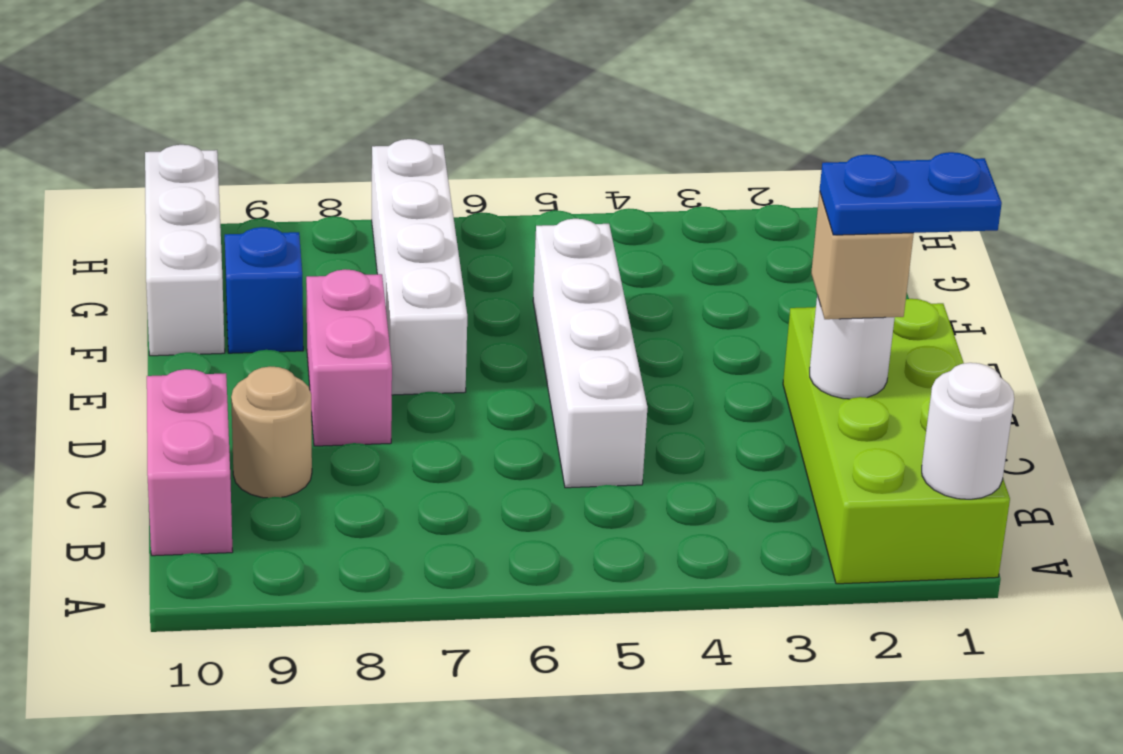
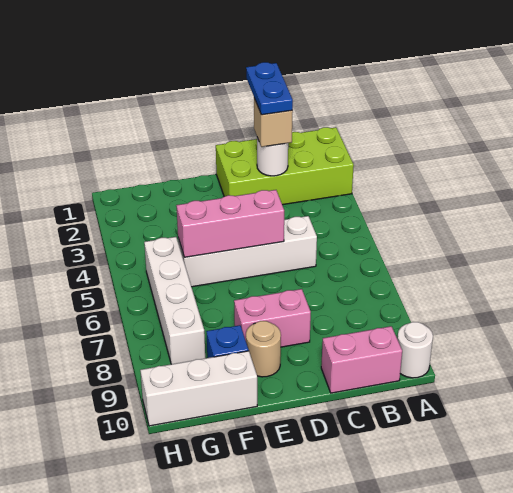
white 1x1 round brick [922,363,1014,499] -> white 1x1 round brick moved to [397,322,433,378]
tan 1x1 round brick [231,366,312,498] -> tan 1x1 round brick moved to [246,321,281,377]
none -> pink 1x3 brick [176,190,284,257]
white 1x4 brick [372,139,467,395] -> white 1x4 brick turned to [144,237,205,364]

